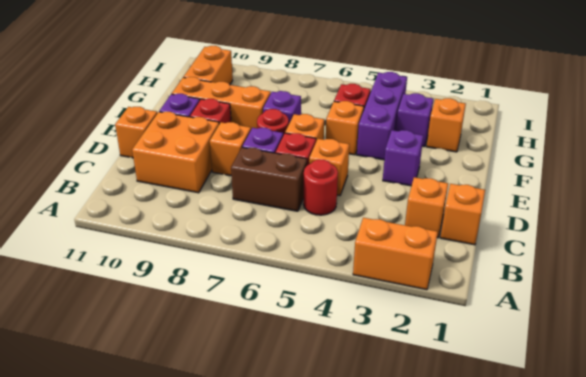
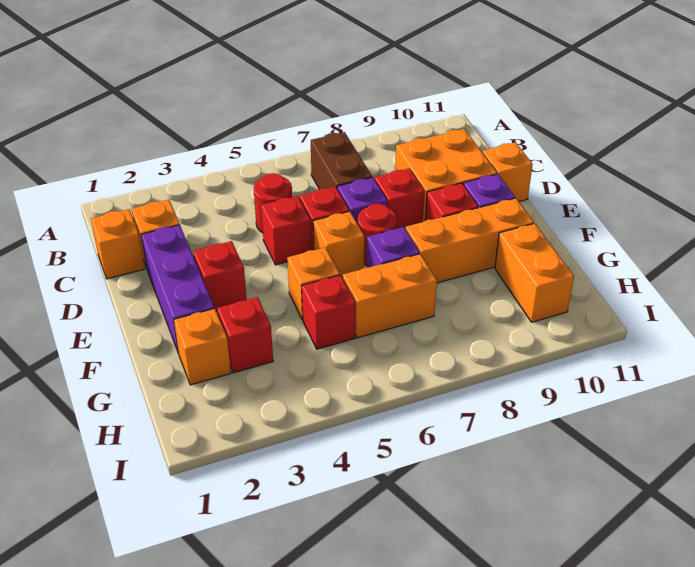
orange 1x2 brick [353,218,438,290] -> orange 1x2 brick moved to [343,254,437,338]
brown 1x2 brick [231,147,307,211] -> brown 1x2 brick turned to [311,132,372,189]
orange 1x1 brick [309,139,349,196] -> red 1x1 brick [261,196,312,265]
orange 1x1 brick [210,122,251,176] -> red 1x1 brick [375,168,425,229]
purple 1x1 brick [383,130,423,186] -> red 1x1 brick [193,241,247,311]
purple 1x3 brick [357,72,407,160] -> purple 1x3 brick moved to [141,225,215,353]
purple 1x1 brick [396,93,433,147] -> red 1x1 brick [217,297,273,373]

